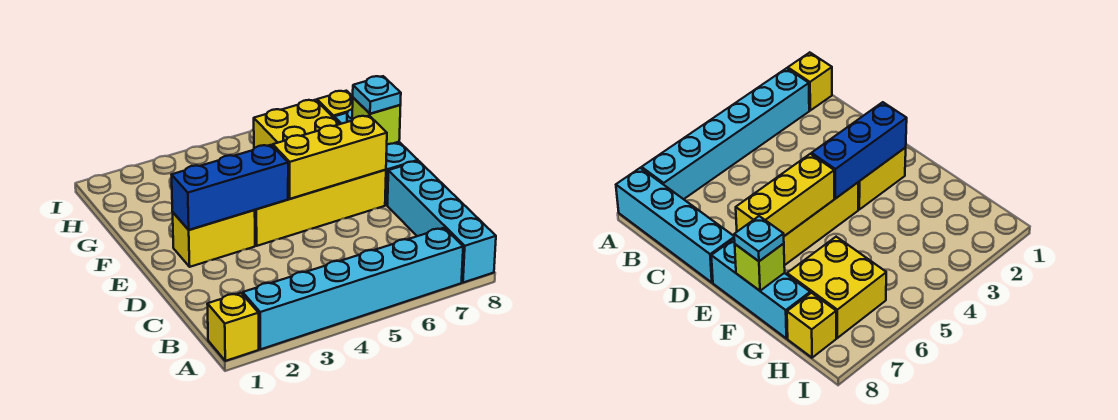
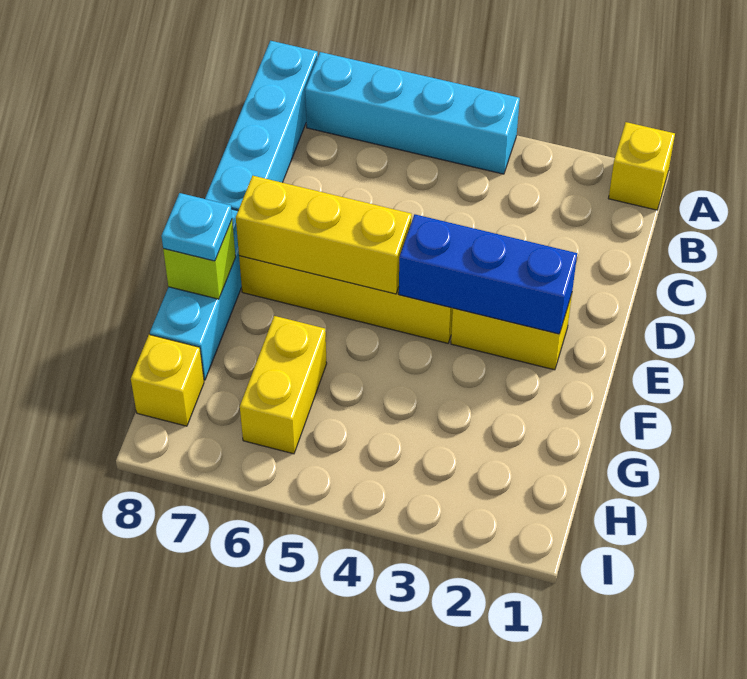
cyan 1x6 brick [243,228,463,349] -> cyan 1x4 brick [305,52,520,174]
yellow 2x2 brick [254,100,339,148] -> yellow 1x2 brick [240,316,327,454]

